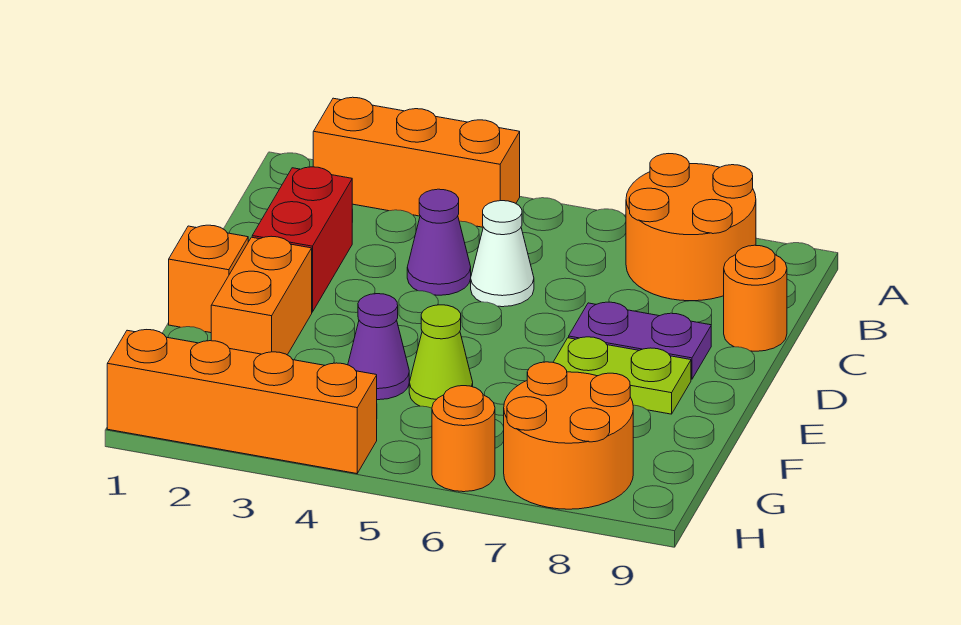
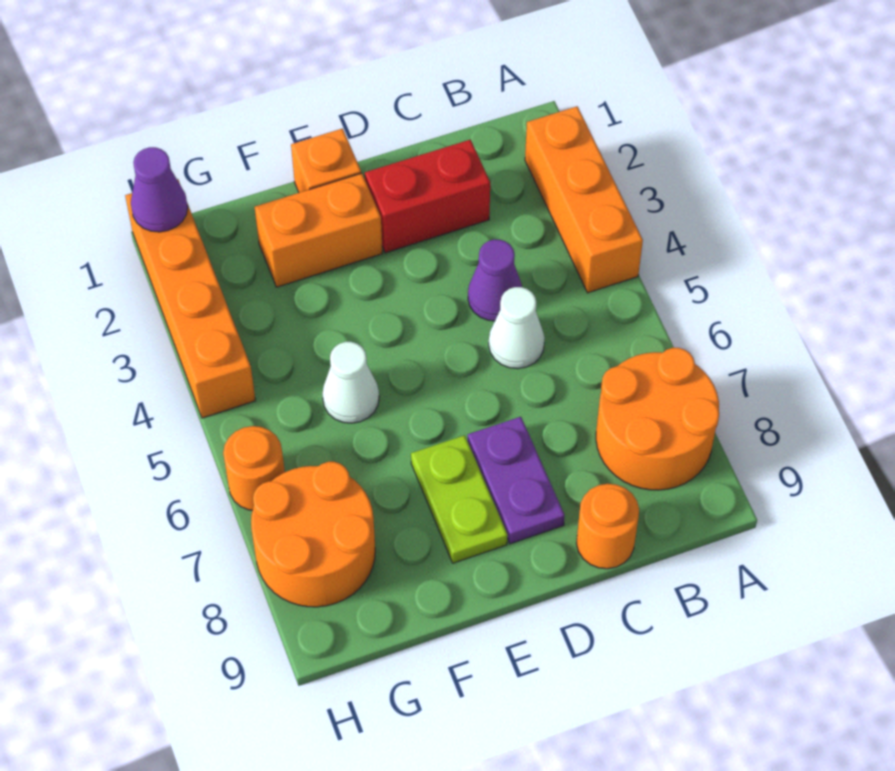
purple 1x1 cone [348,294,409,400] -> purple 1x1 cone moved to [131,147,188,232]
lime 1x1 cone [409,305,473,408] -> white 1x1 cone [322,342,379,423]

